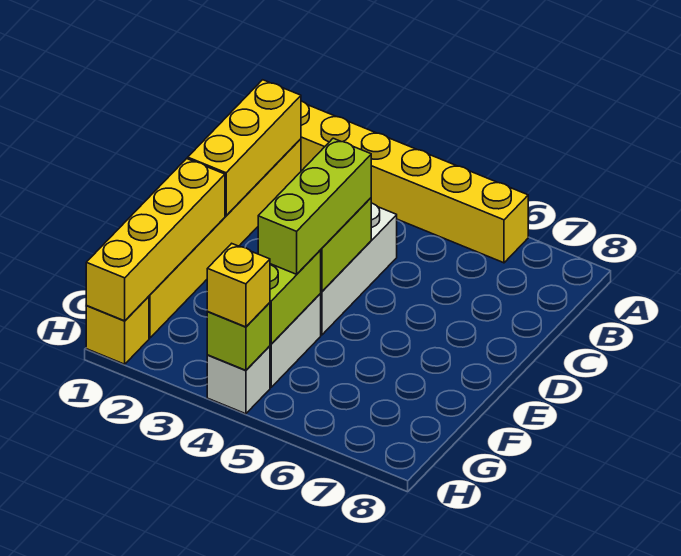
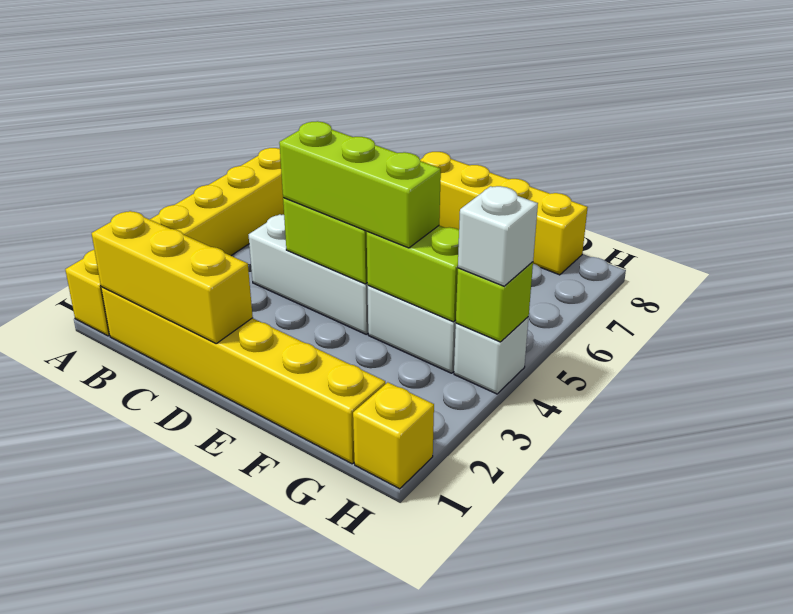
yellow 1x4 brick [86,159,225,321] -> yellow 1x4 brick moved to [420,152,588,275]
yellow 1x1 brick [207,244,270,327] -> white 1x1 brick [458,186,538,286]

